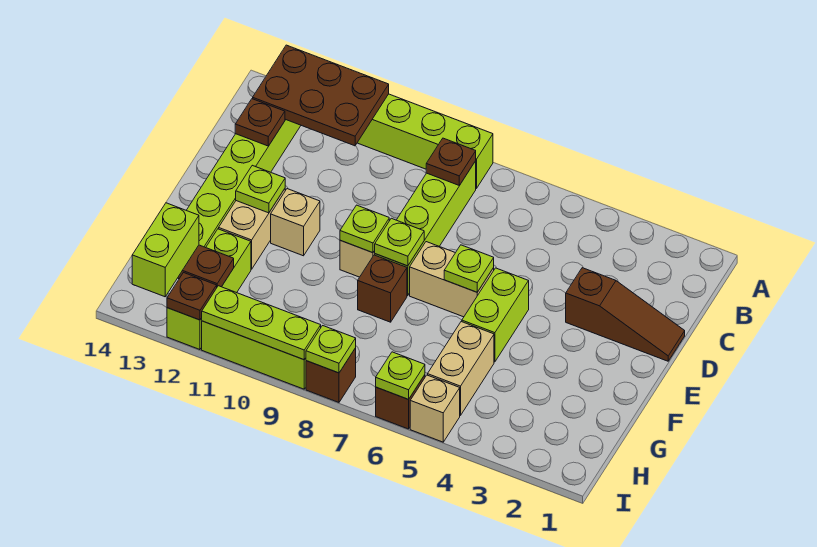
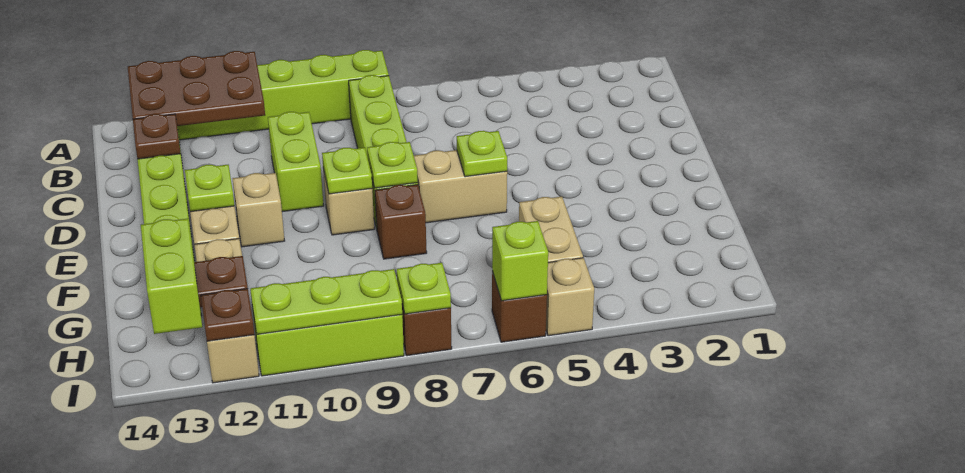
brown 1x1 plate [426,138,476,185] -> none
brown 1x3 slope [566,268,685,361] -> none
lime 1x2 brick [462,268,529,362] -> lime 1x2 brick moved to [268,112,324,212]
lime 1x3 brick [167,229,251,350] -> tan 1x3 brick [194,238,259,383]
lime 1x1 plate [376,352,425,399] -> lime 1x1 brick [492,221,548,301]

